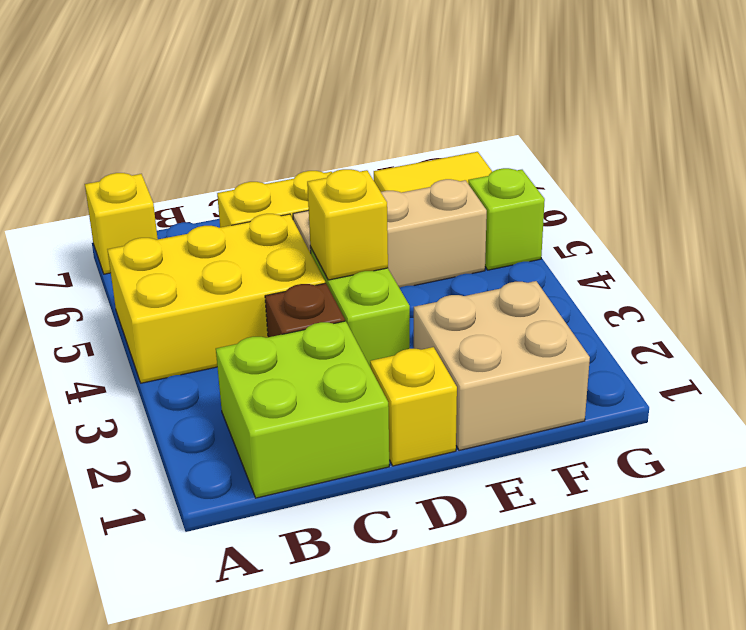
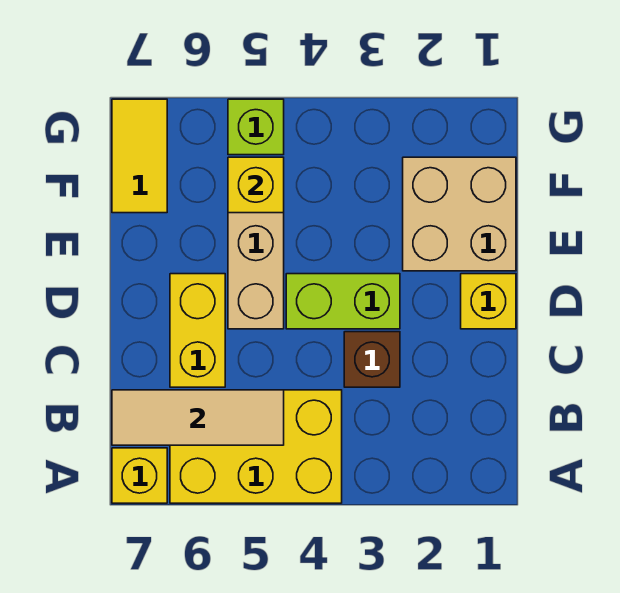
yellow 2x3 brick [107,214,325,383] -> yellow 2x3 brick turned to [170,390,342,503]
lime 2x2 brick [216,321,389,498] -> none
none -> tan 1x3 tile [112,390,284,445]
yellow 1x1 brick [307,169,388,280] -> yellow 1x1 brick moved to [228,157,284,213]

